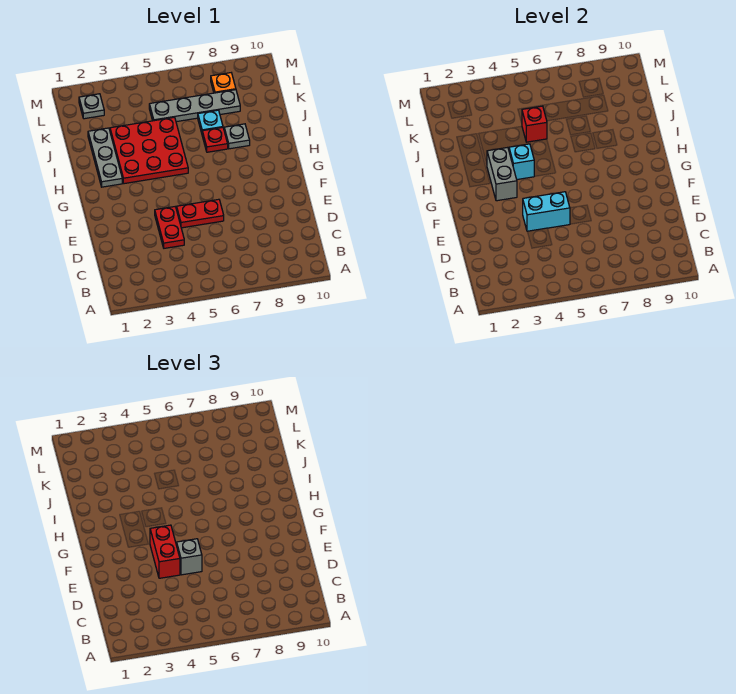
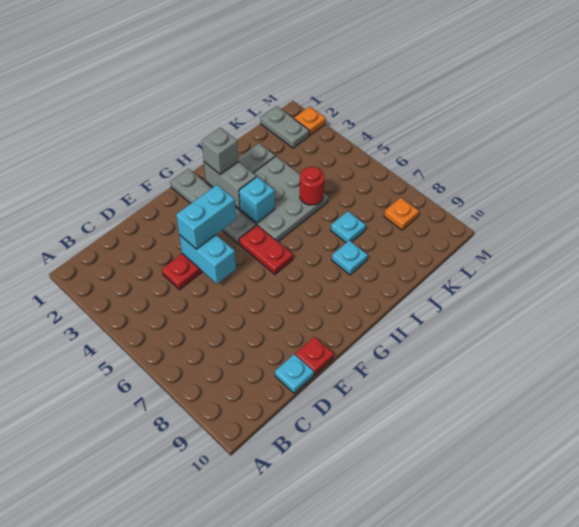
none -> cyan 1x1 plate [275,354,314,393]
red 1x2 brick [150,525,180,578] -> cyan 1x2 brick [176,185,236,249]
red 1x2 plate [177,199,224,228] -> red 1x2 plate moved to [239,225,293,274]
grey 1x1 brick [177,539,202,575] -> grey 1x1 brick moved to [202,128,238,175]
grey 1x2 brick [487,147,517,201] -> grey 1x2 brick turned to [204,162,256,209]
red 3x3 plate [110,117,188,184] -> grey 3x3 plate [235,156,328,242]
red 1x1 plate [202,127,228,152] -> red 1x1 plate moved to [295,337,334,375]
grey 1x1 plate [224,124,250,149] -> cyan 1x1 plate [332,240,368,275]
red 1x1 brick [522,106,547,142] -> red 1x1 round brick [300,167,325,205]
grey 1x4 plate [149,90,240,122] -> grey 1x4 plate moved to [170,169,256,244]
grey 1x1 plate [79,94,104,119] -> grey 1x2 plate [260,106,309,148]
none -> orange 1x1 plate [294,106,326,136]

